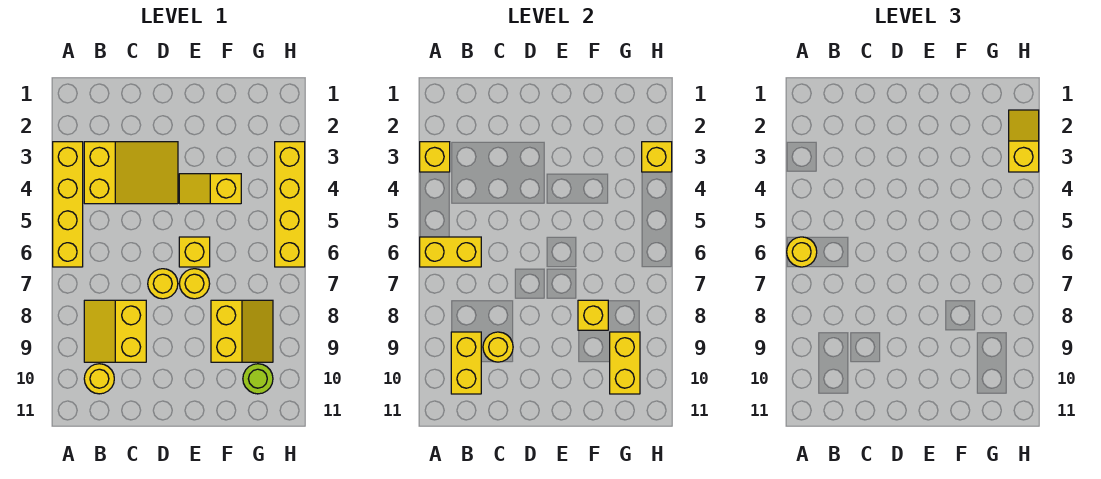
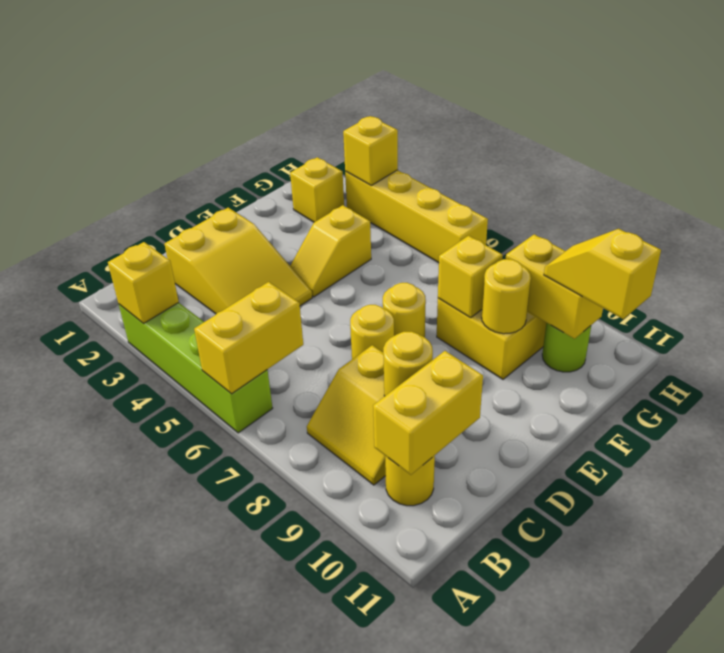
yellow 1x4 brick [53,142,83,267] -> lime 1x4 brick [119,303,273,433]
yellow 1x1 round brick [787,237,817,267] -> yellow 1x1 round brick moved to [482,259,531,334]
yellow 2x3 slope [84,142,178,204] -> yellow 2x3 slope turned to [164,208,312,314]
yellow 1x2 brick [451,332,481,394] -> yellow 1x2 brick turned to [373,351,483,475]
yellow 1x1 brick [179,237,210,267] -> yellow 1x1 brick moved to [290,157,344,222]
yellow 1x2 slope [1009,110,1039,172] -> yellow 1x2 slope moved to [544,229,661,319]

